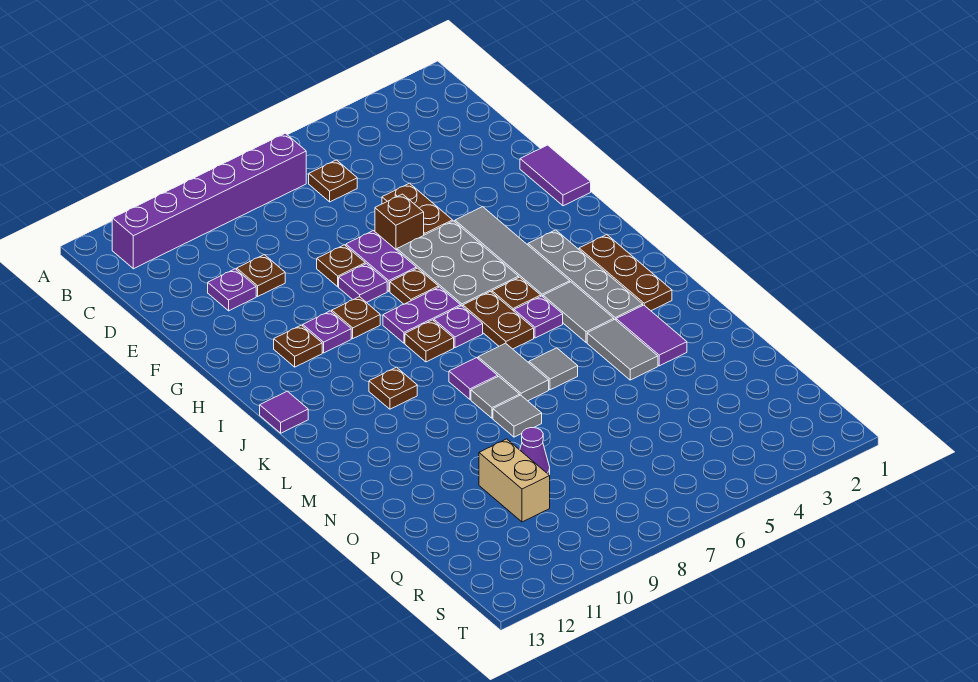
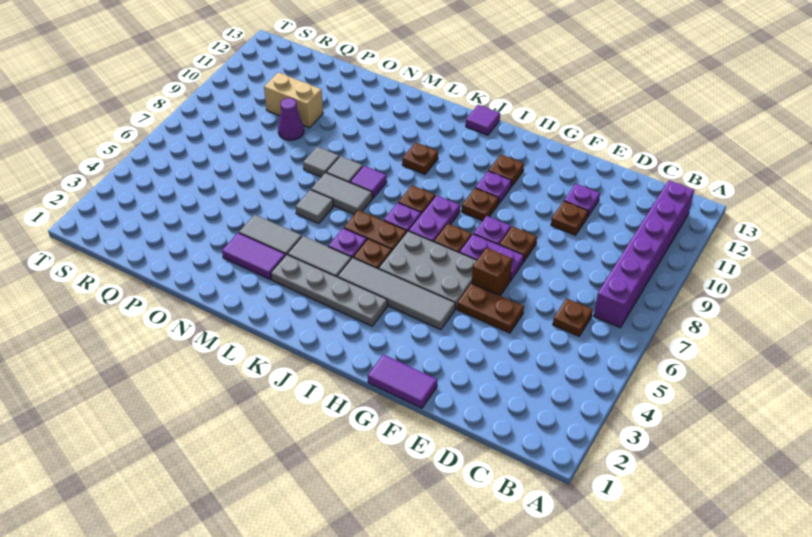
brown 1x3 plate [579,234,672,311] -> none

